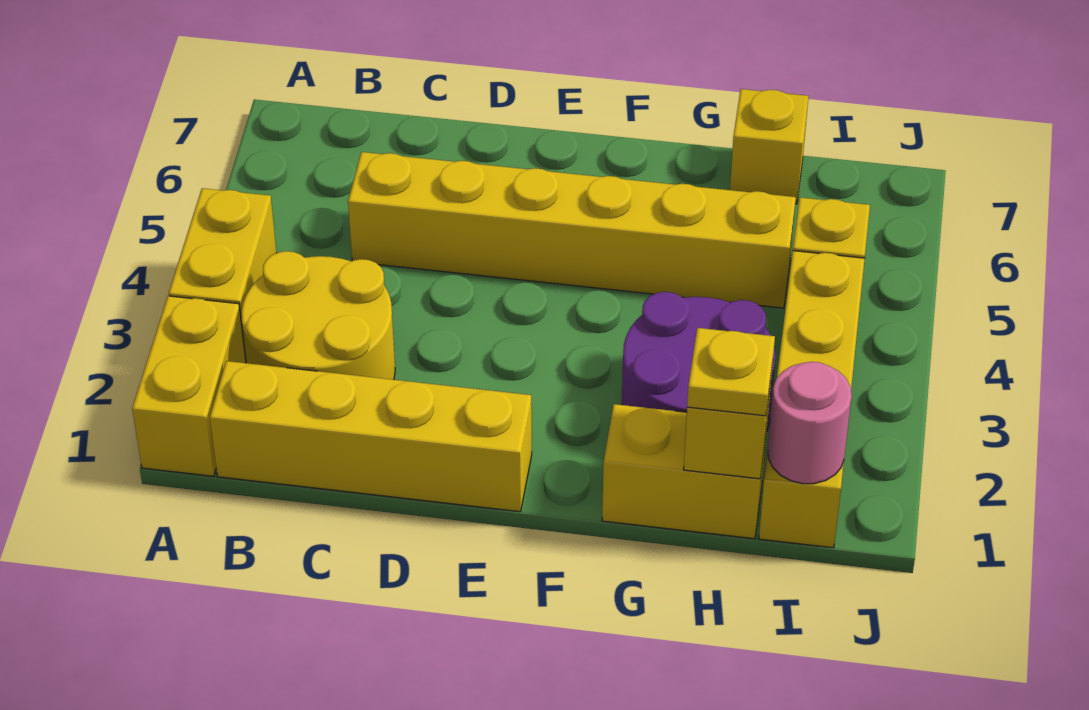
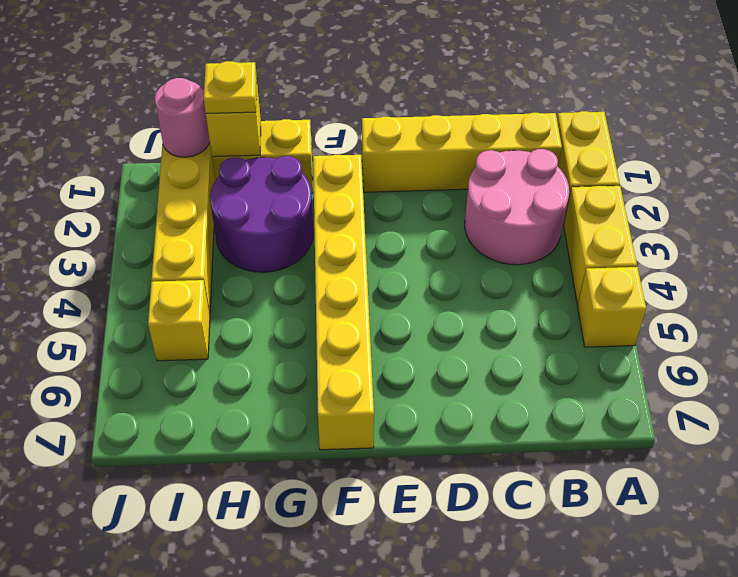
yellow 2x2 round brick [241,251,395,380] -> pink 2x2 round brick [465,149,569,265]
yellow 1x6 brick [348,152,796,308] -> yellow 1x6 brick turned to [313,155,374,450]
yellow 1x1 brick [730,89,809,204] -> yellow 1x1 brick moved to [578,267,646,347]

